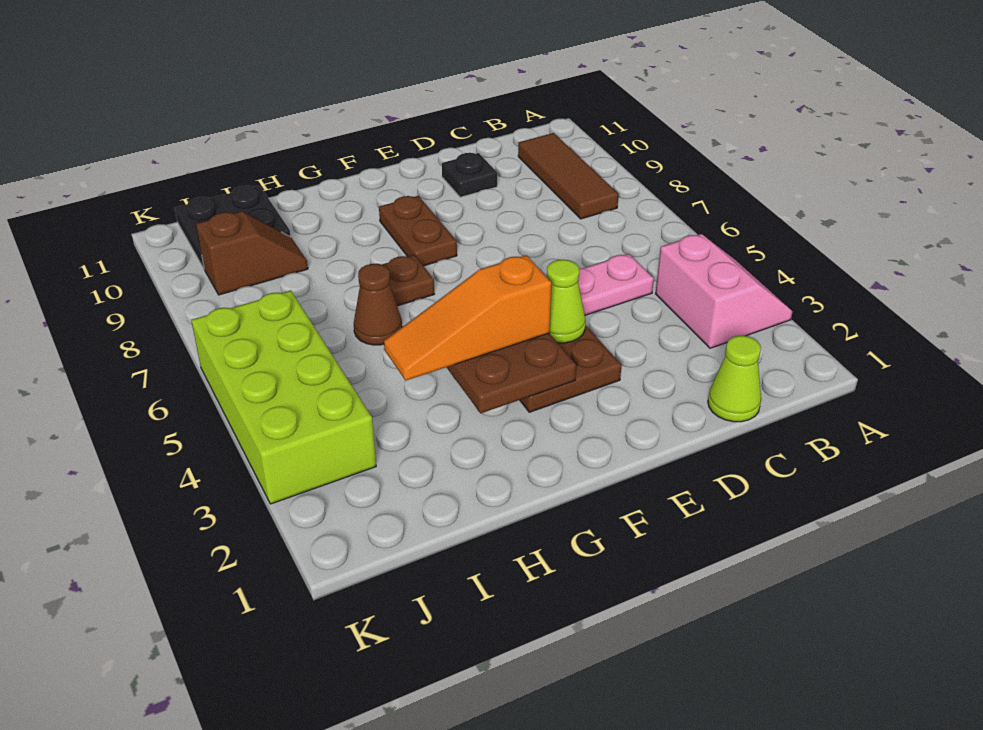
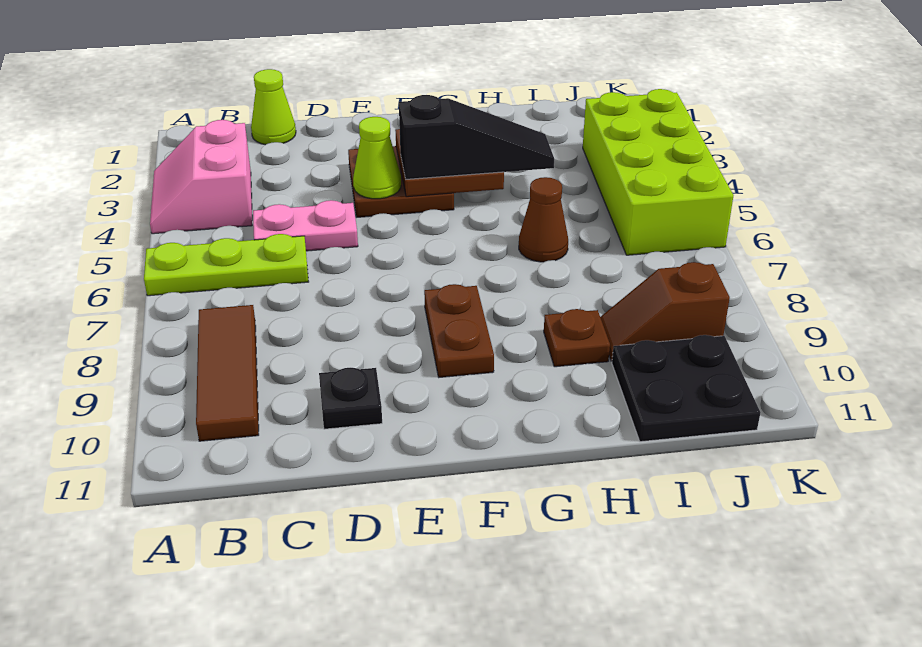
none -> lime 1x3 plate [144,234,309,296]
orange 1x3 slope [384,255,551,380] -> black 1x3 slope [399,95,554,179]
brown 1x1 plate [382,255,434,306] -> brown 1x1 plate moved to [544,309,610,367]

